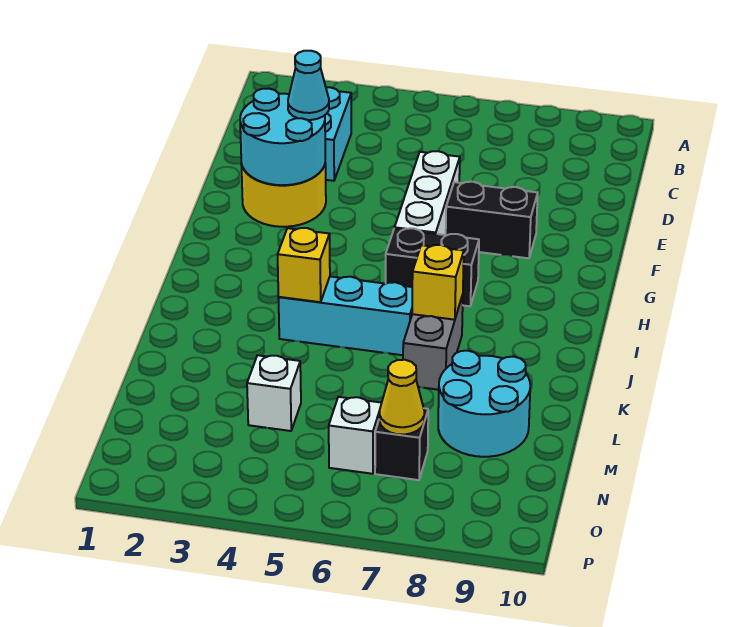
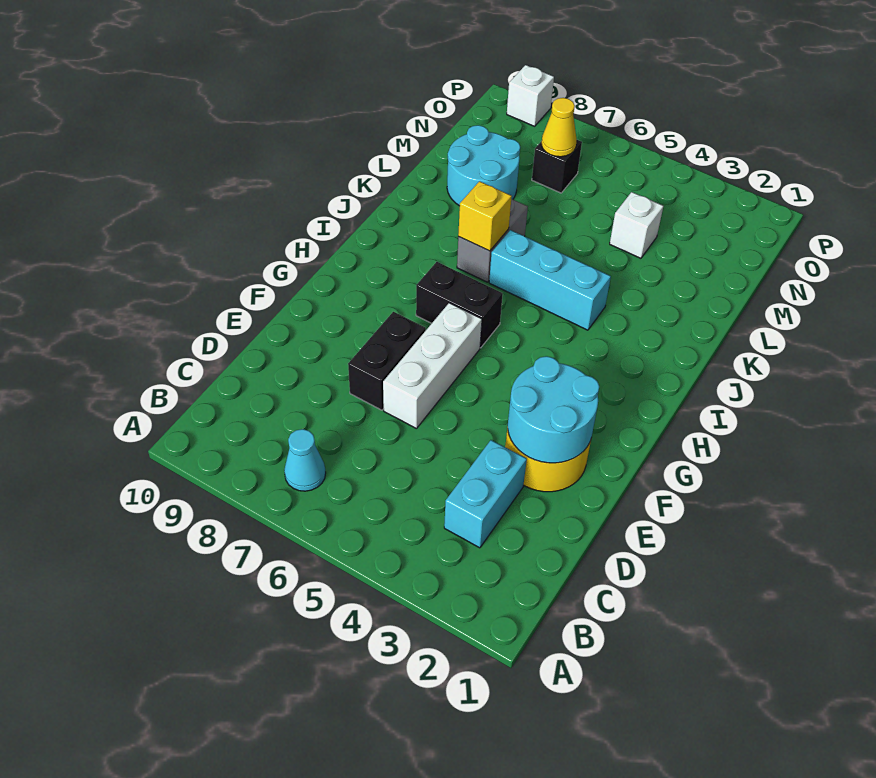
cyan 1x1 cone [288,51,329,120] -> cyan 1x1 cone moved to [284,429,326,491]
black 1x2 brick [446,182,538,258] -> black 1x2 brick turned to [348,312,426,410]
yellow 1x1 brick [278,228,330,302] -> none
white 1x1 brick [329,397,382,474] -> white 1x1 brick moved to [507,65,554,126]

